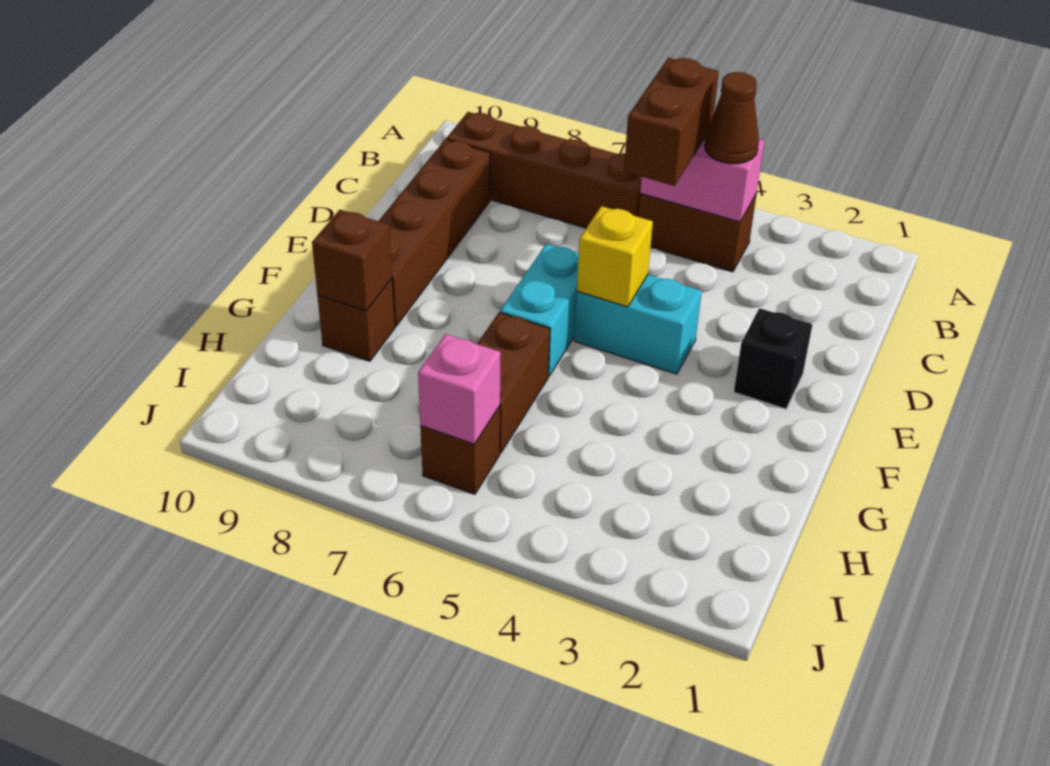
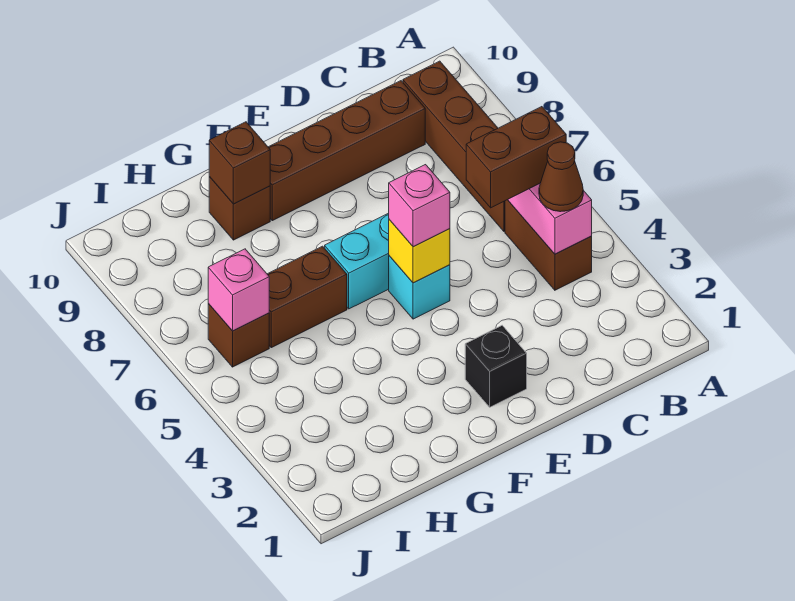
cyan 1x2 brick [574,275,702,374] -> cyan 1x1 brick [389,256,450,319]
none -> pink 1x1 brick [389,165,450,247]

